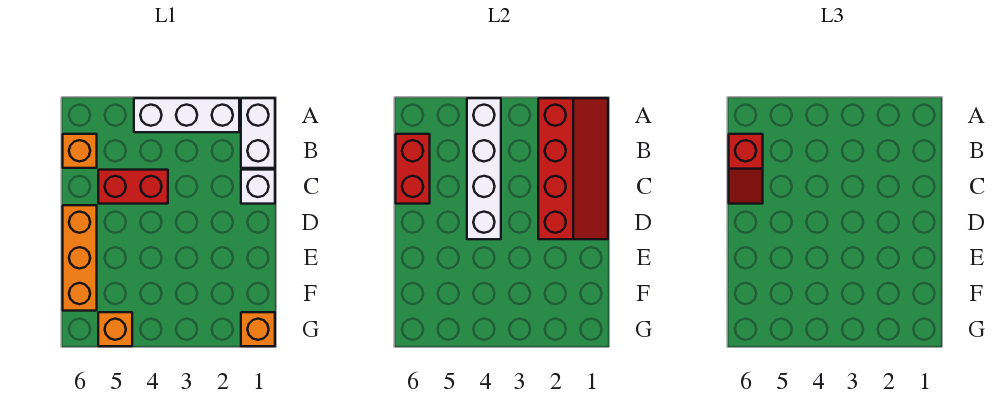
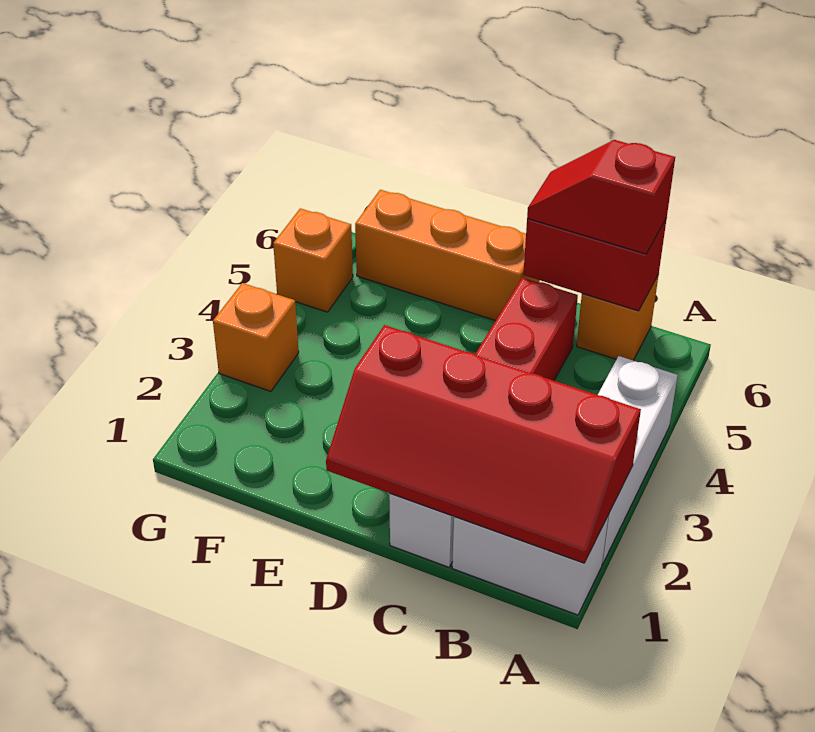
white 1x4 brick [467,98,501,239] -> none
orange 1x1 brick [241,312,275,346] -> orange 1x1 brick moved to [213,283,299,391]

